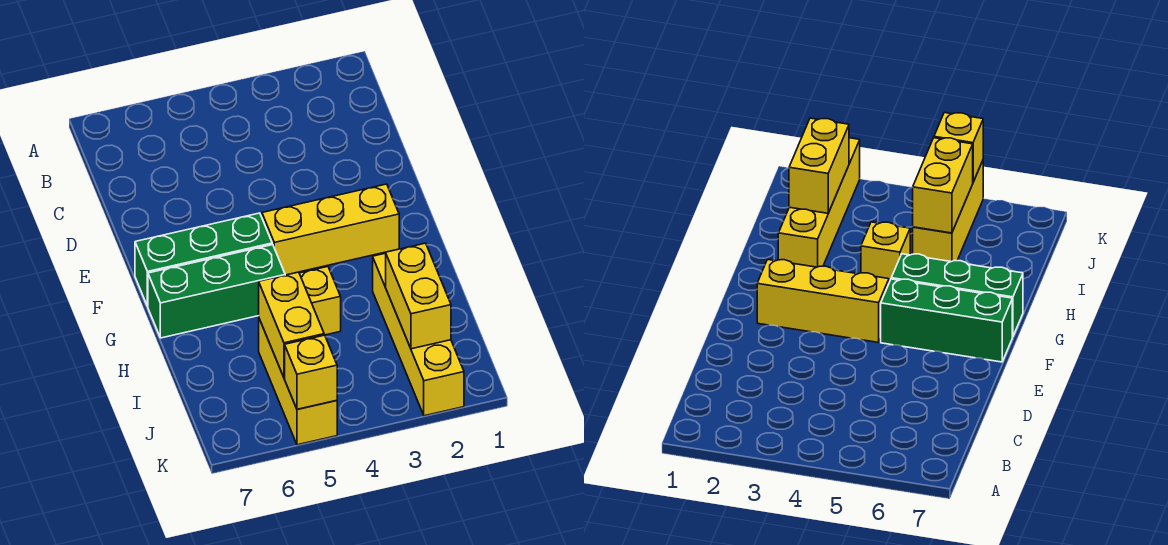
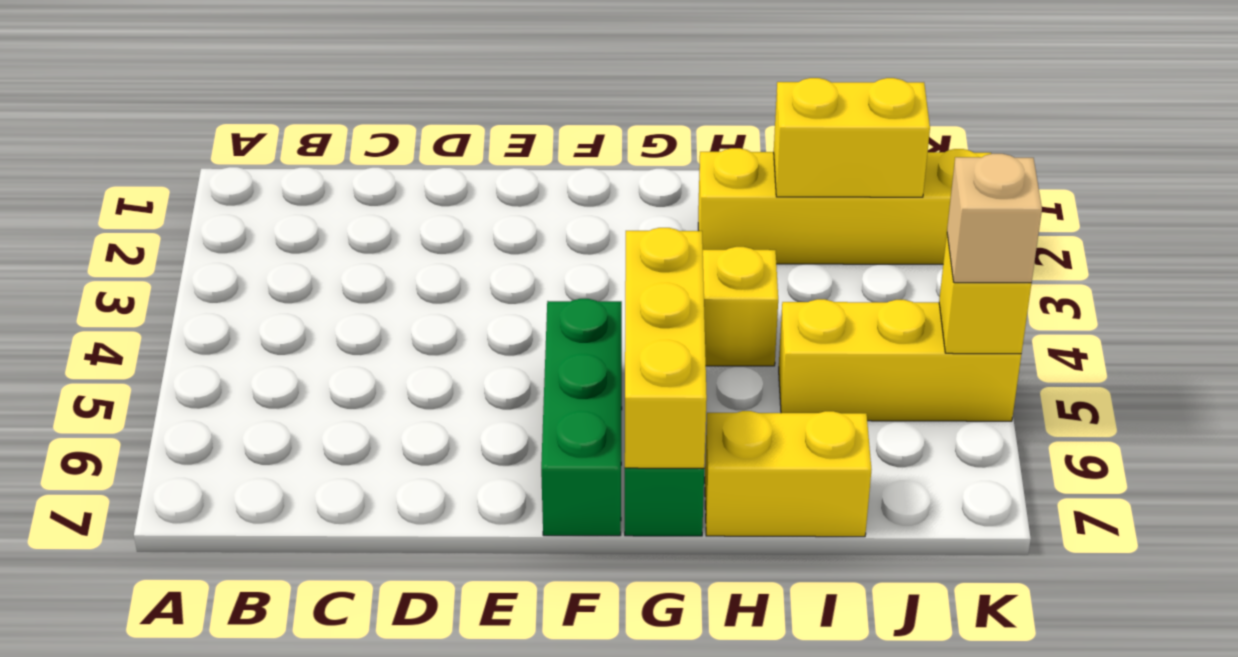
yellow 1x3 brick [262,184,399,275] -> yellow 1x3 brick moved to [625,228,707,468]
yellow 1x2 brick [259,272,324,378] -> yellow 1x2 brick moved to [705,411,871,537]
none -> tan 1x1 brick [947,154,1042,283]

